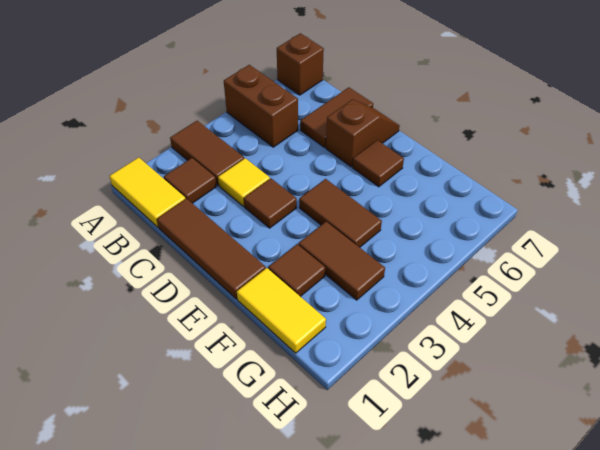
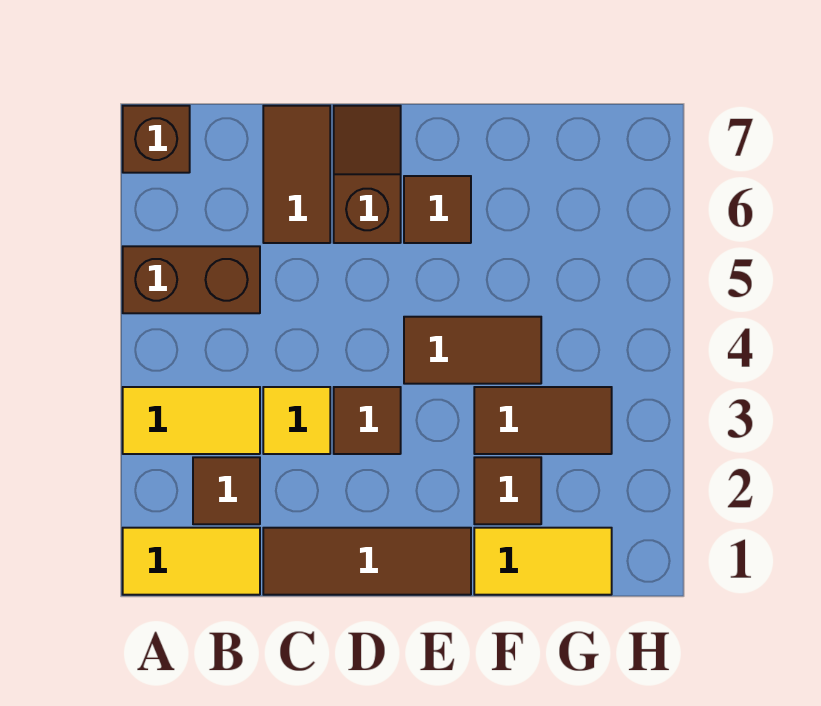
brown 1x2 tile [170,121,244,185] -> yellow 1x2 tile [123,387,260,454]

